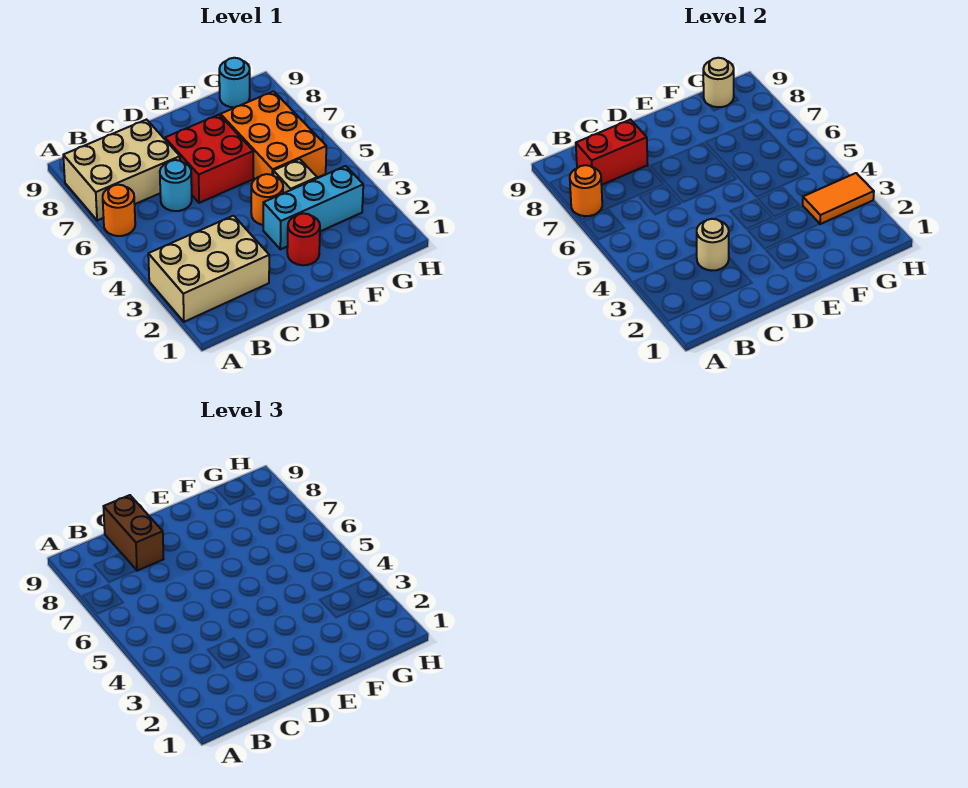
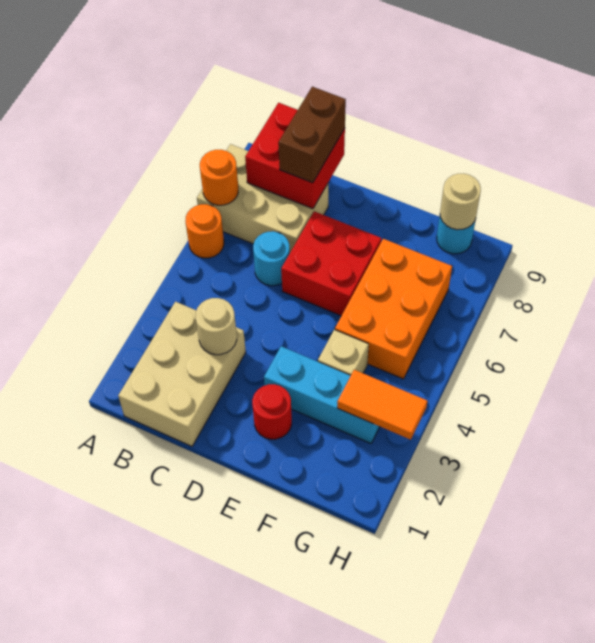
tan 2x3 brick [148,216,269,322] -> tan 2x3 brick turned to [118,302,246,446]
red 1x2 brick [576,120,648,185] -> red 2x2 brick [245,103,345,209]
orange 1x1 round brick [251,174,283,225] -> none

